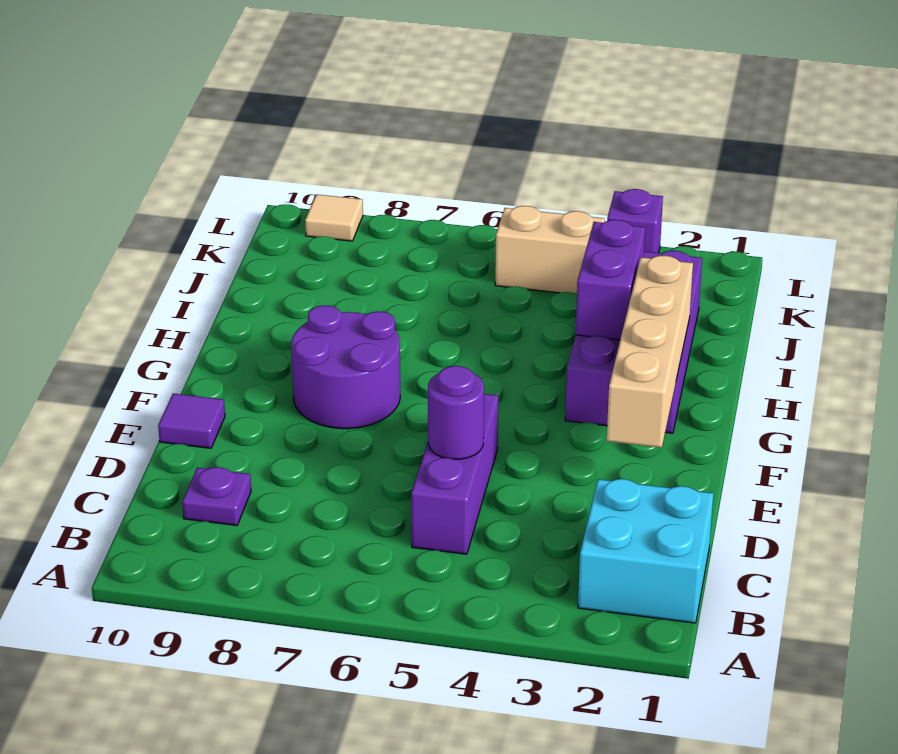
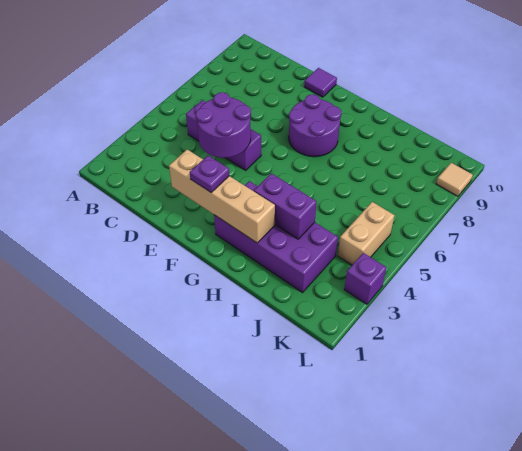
cyan 2x2 brick [578,479,713,623] -> none
purple 1x1 plate [182,467,251,526] -> purple 1x1 plate moved to [190,156,229,193]
purple 1x1 round brick [428,366,484,459] -> purple 2x2 round brick [196,92,251,158]

